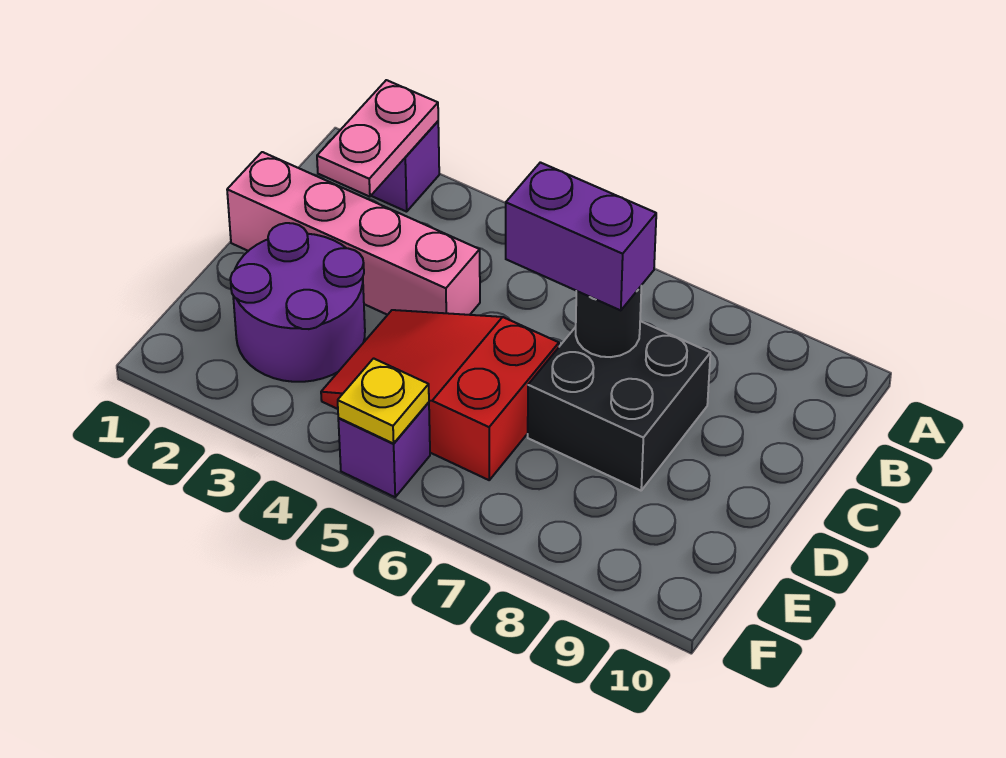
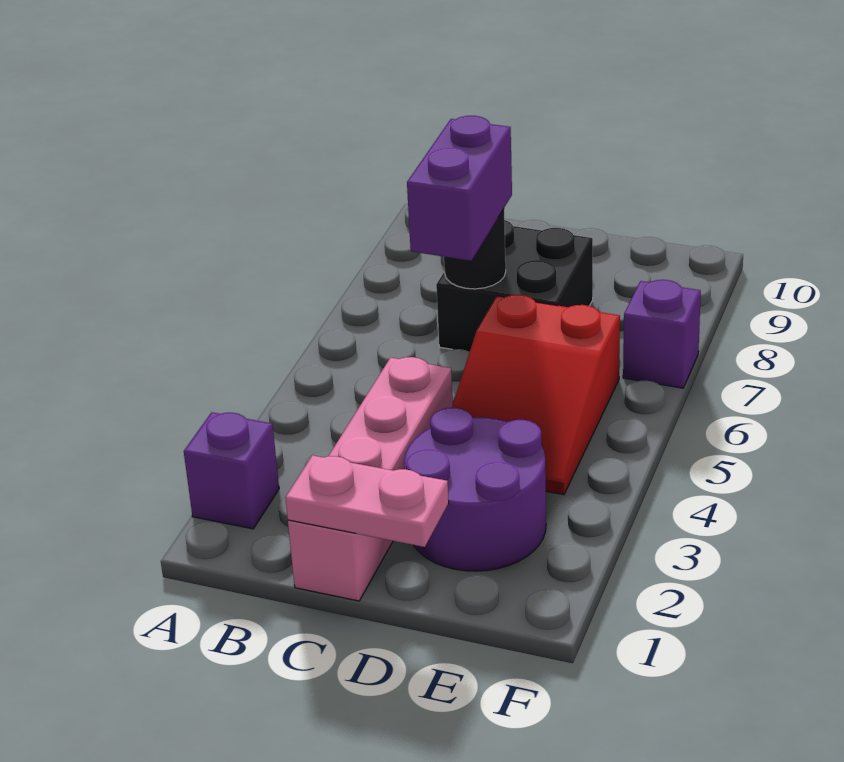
pink 1x2 plate [317,80,438,197] -> pink 1x2 plate moved to [285,455,449,547]
purple 1x1 brick [338,402,430,497] -> purple 1x1 brick moved to [623,280,701,388]
yellow 1x1 plate [338,358,429,444] -> none

